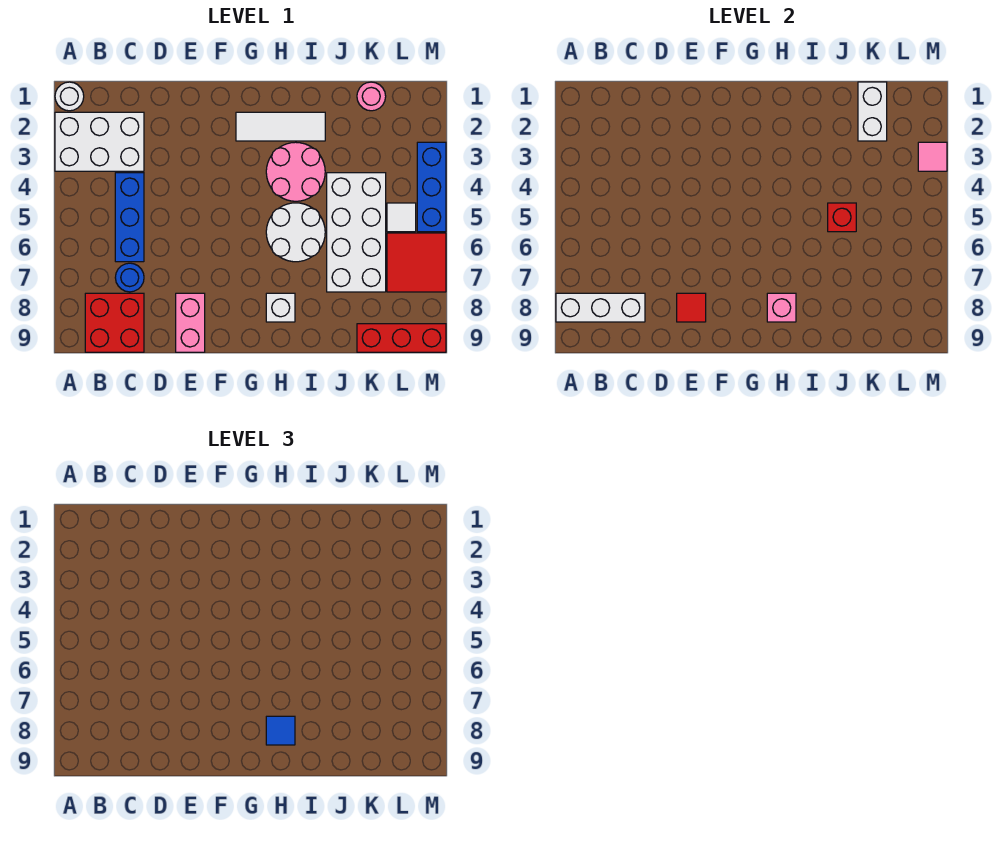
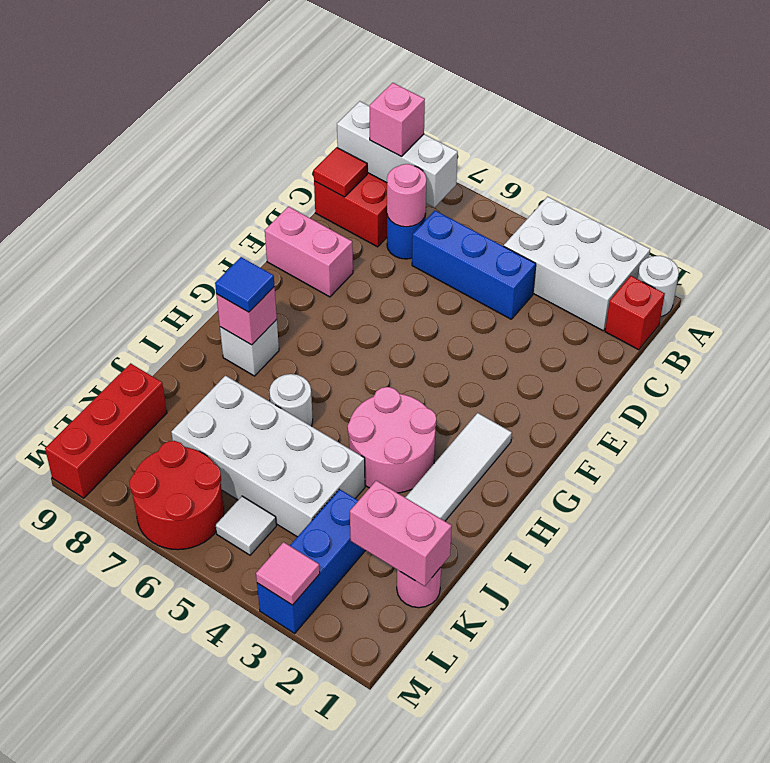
white 2x3 brick [55,112,144,171] -> white 2x3 brick turned to [504,197,650,331]
white 1x3 brick [556,293,645,322] -> white 1x3 brick turned to [337,101,458,208]
none -> pink 1x1 brick [370,83,425,156]
none -> pink 1x1 round brick [387,164,426,227]
red 1x1 tile [677,293,706,322] -> red 1x1 tile moved to [314,147,367,197]
white 2x2 round brick [266,203,325,262] -> white 1x1 round brick [270,374,313,426]
red 1x1 brick [828,203,856,232] -> red 1x1 brick moved to [605,276,665,350]
white 1x2 brick [858,82,887,141] -> pink 1x2 brick [350,480,452,586]
red 2x2 tile [387,233,446,292] -> red 2x2 round brick [129,441,224,550]
blue 1x3 brick [417,142,446,232] -> blue 1x3 brick turned to [257,489,366,633]

